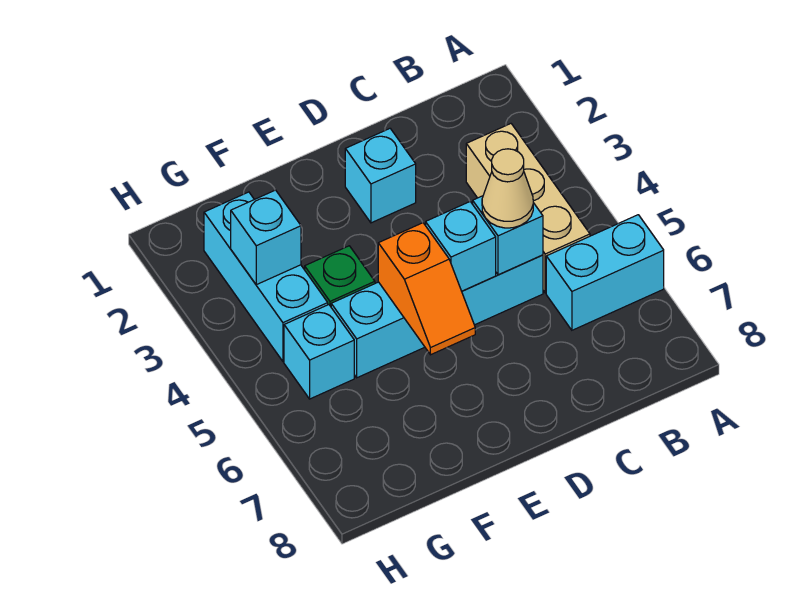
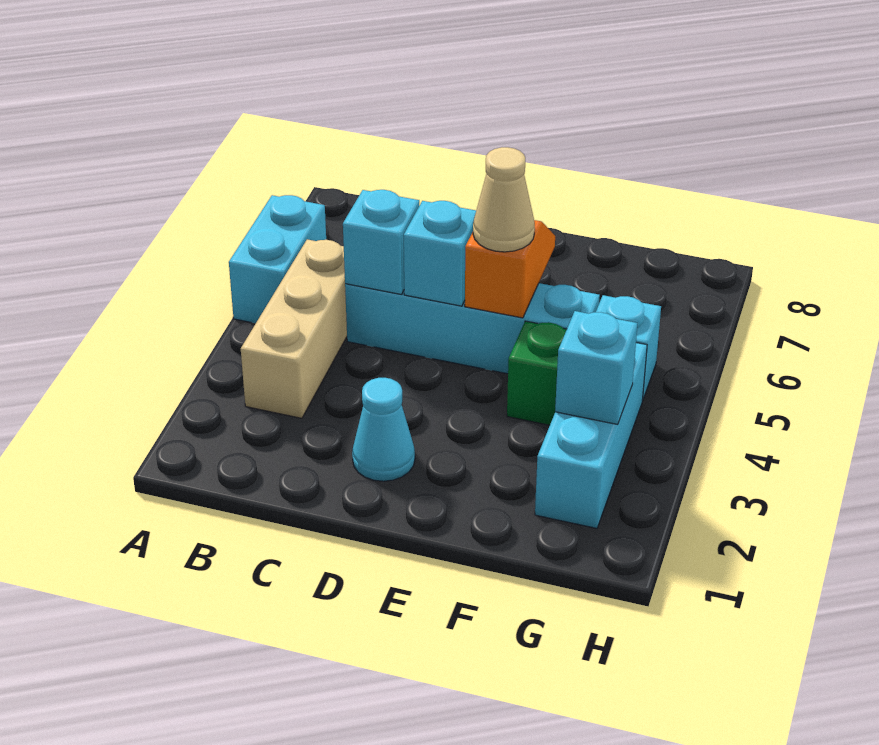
cyan 1x2 brick [546,215,664,330] -> cyan 1x2 brick turned to [229,195,326,323]
tan 1x1 cone [482,149,533,228] -> tan 1x1 cone moved to [473,147,535,252]
cyan 1x1 brick [345,129,416,223] -> cyan 1x1 cone [352,378,415,481]

